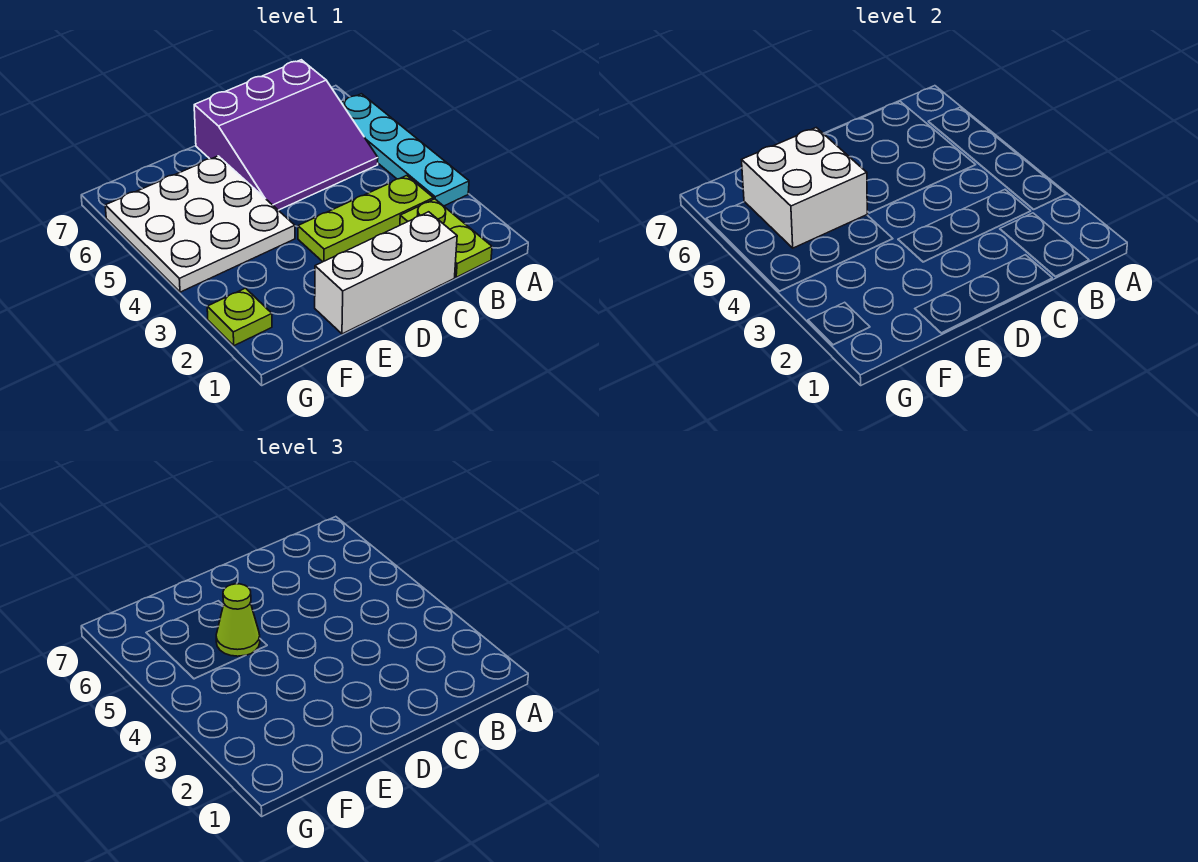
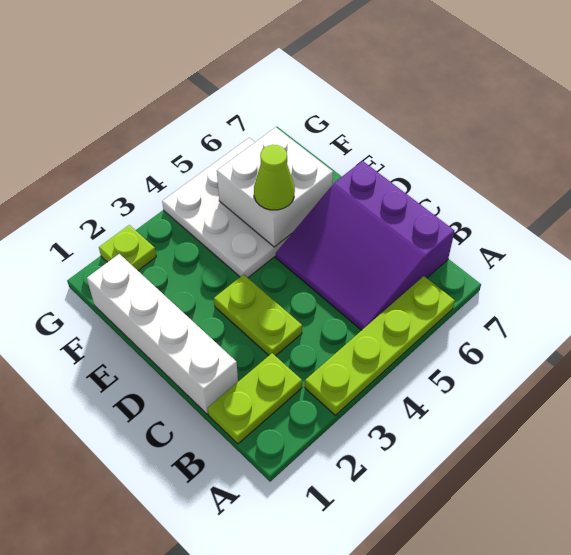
cyan 1x4 plate [341,94,469,206] -> lime 1x4 plate [305,276,455,415]
lime 1x3 plate [298,176,433,262] -> lime 1x2 plate [214,274,302,356]
white 1x3 brick [315,212,457,334] -> white 1x4 brick [87,254,238,414]

